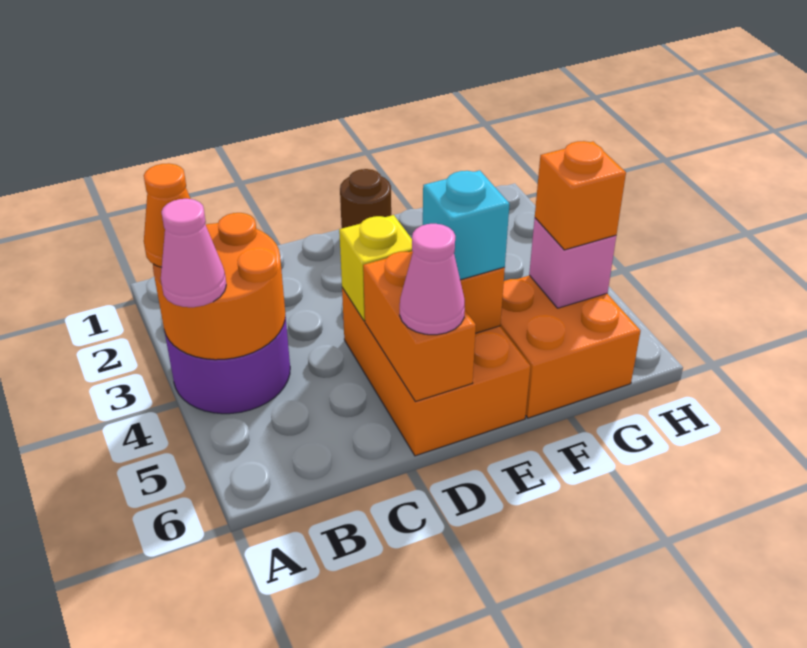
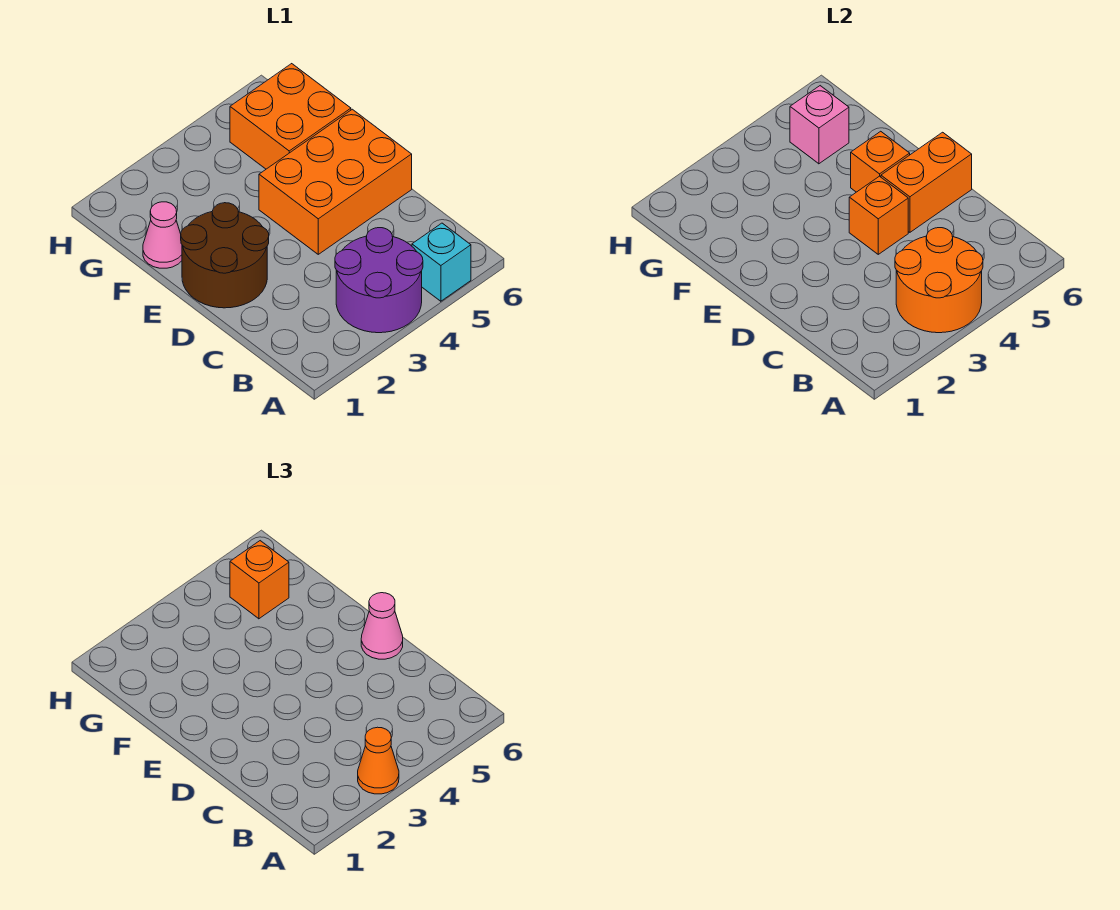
pink 1x1 cone [161,199,226,307] -> pink 1x1 cone moved to [143,202,182,268]
yellow 1x1 brick [339,215,412,321] -> orange 1x1 brick [849,176,908,254]
brown 1x1 round brick [340,169,391,228] -> brown 2x2 round brick [181,203,269,308]
cyan 1x1 brick [423,170,509,280] -> cyan 1x1 brick moved to [412,223,471,301]

